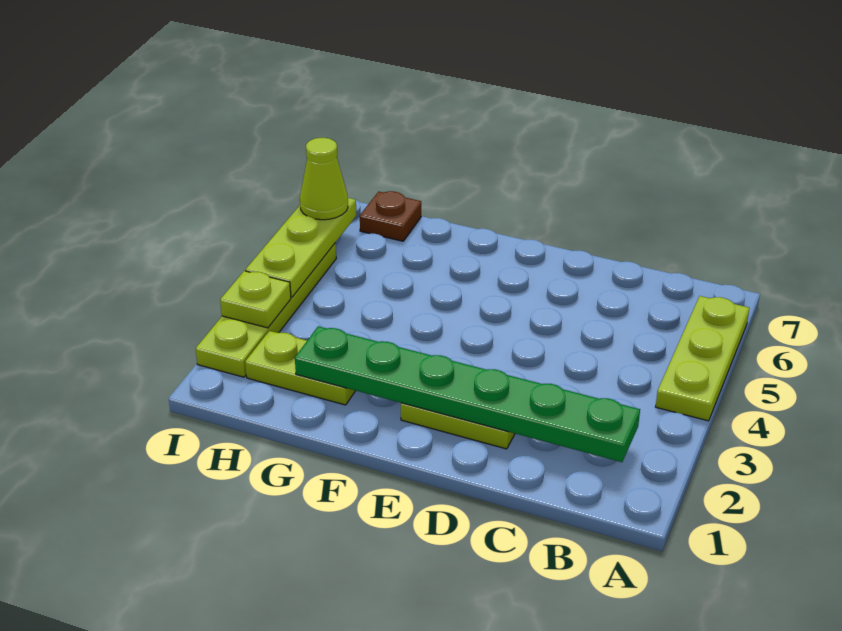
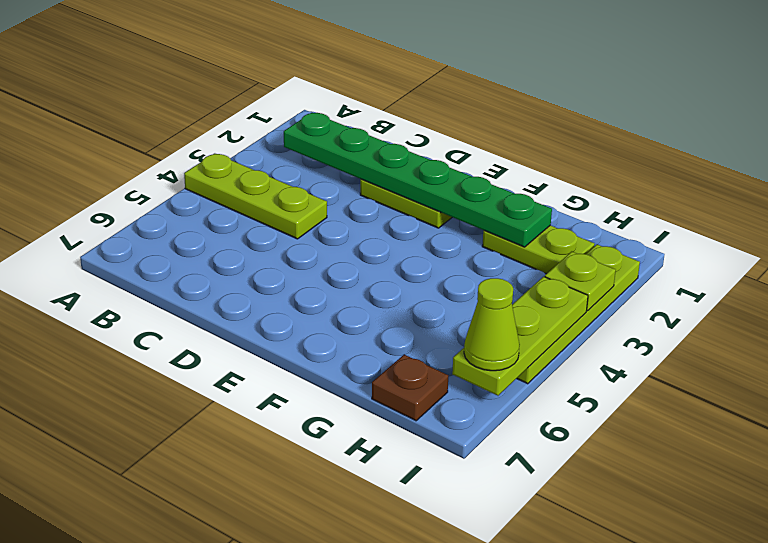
lime 1x3 plate [656,296,749,421] -> lime 1x3 plate turned to [184,153,327,239]

